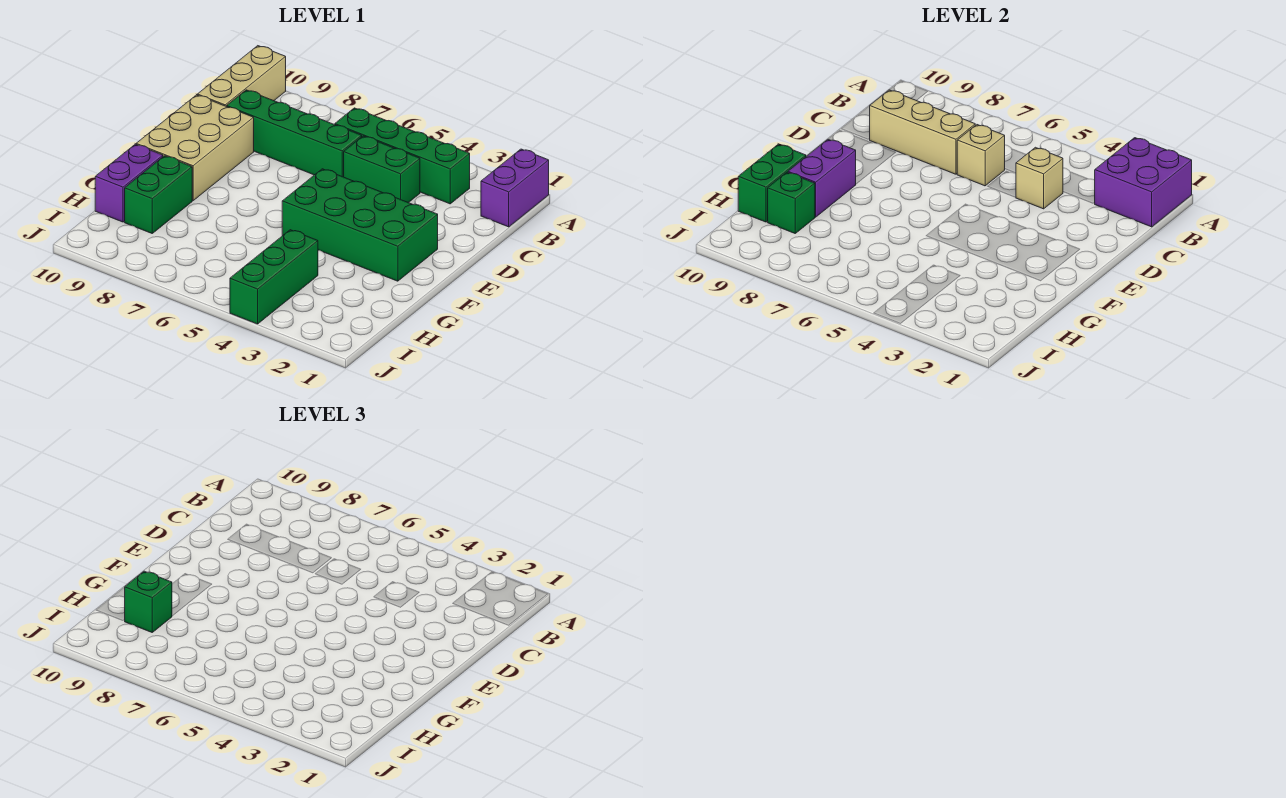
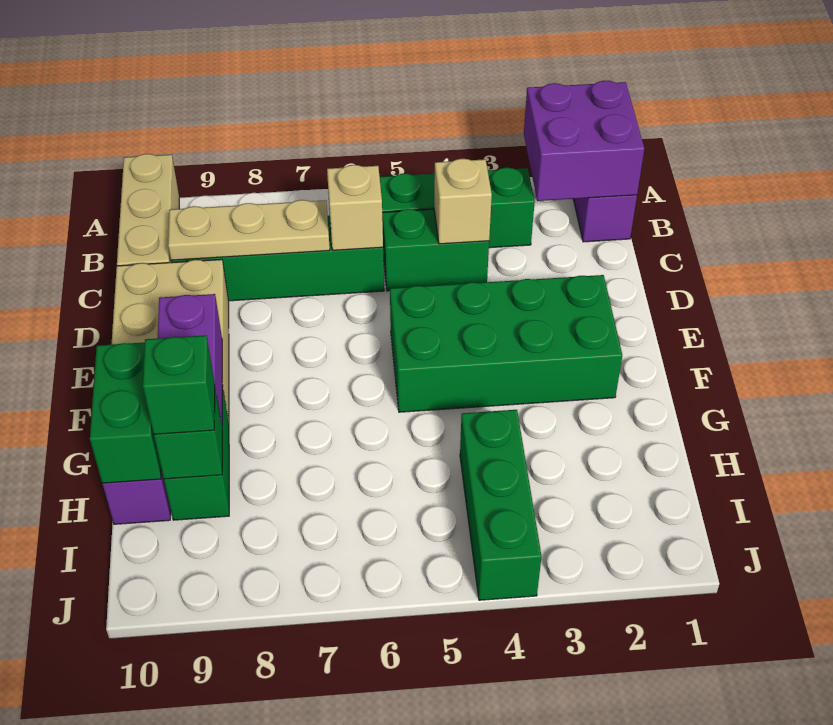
tan 1x3 brick [870,90,975,174] -> tan 1x3 plate [168,200,330,260]

